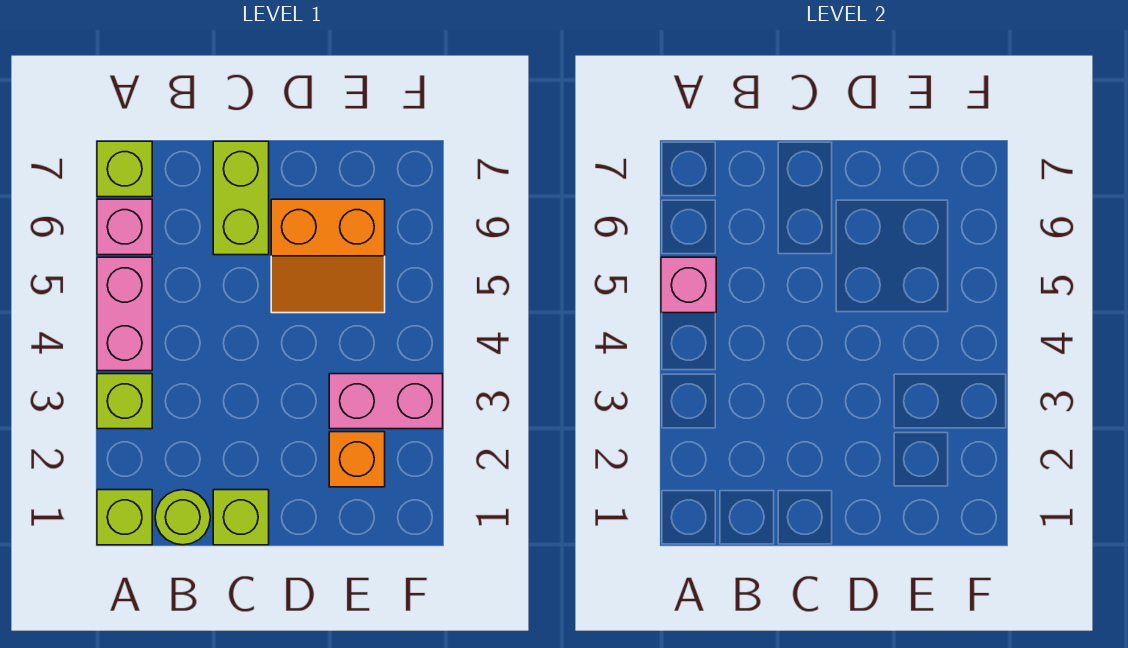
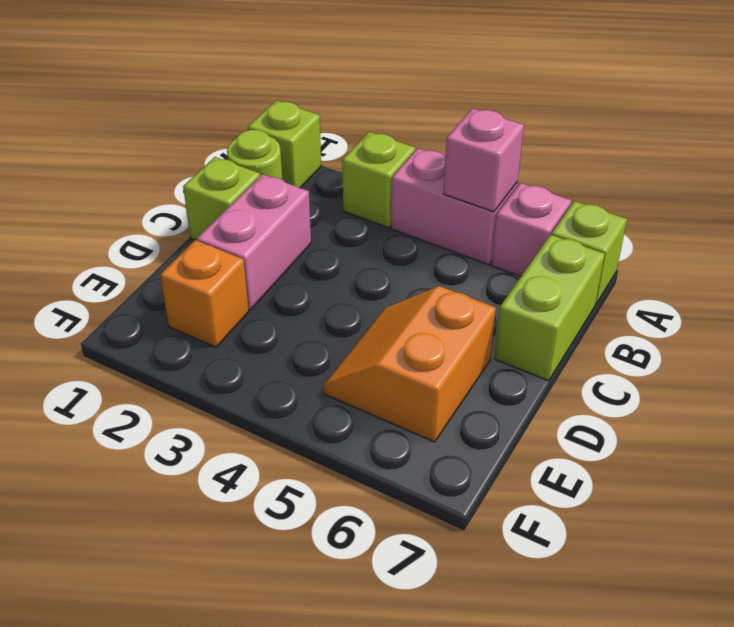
lime 1x2 brick [213,141,269,255] -> lime 1x2 brick turned to [494,235,605,381]
pink 1x2 brick [329,374,443,429] -> pink 1x2 brick moved to [197,174,311,310]

